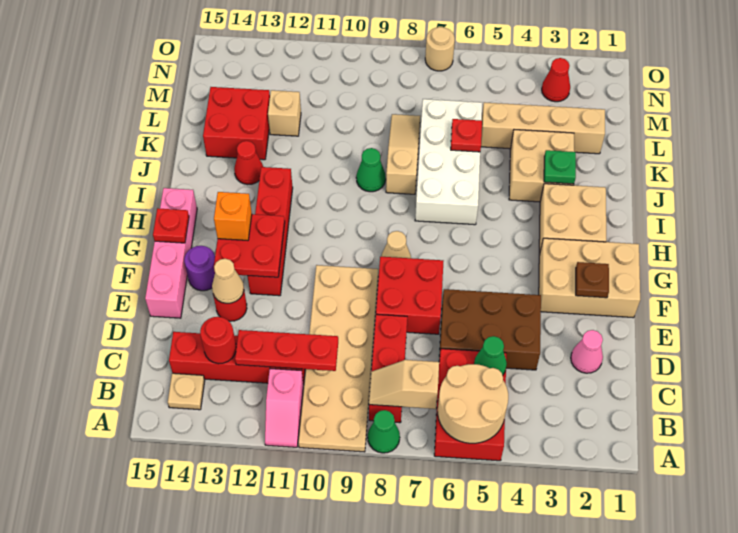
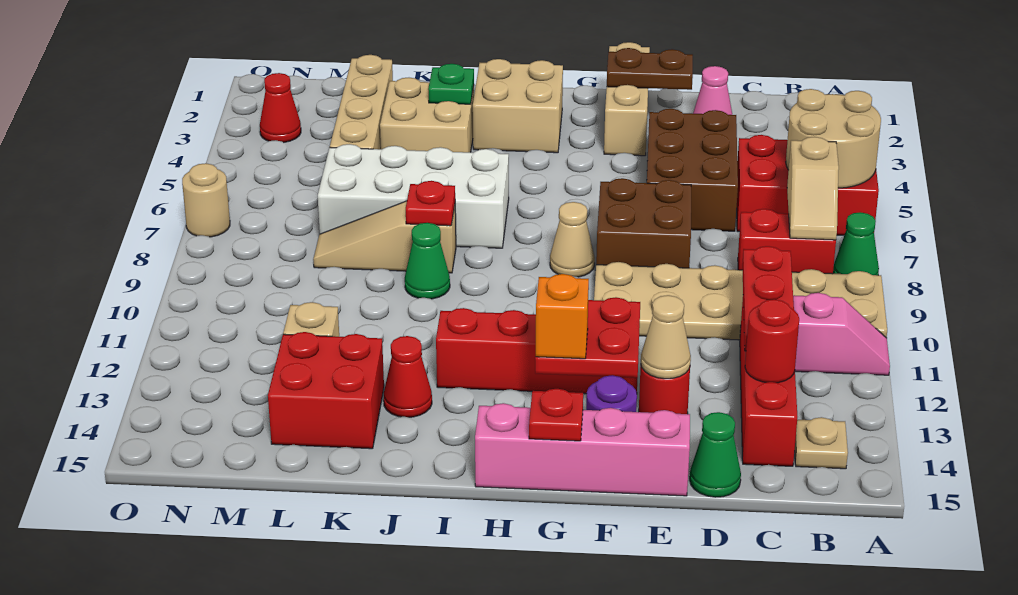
red 1x3 brick [369,314,407,423] -> red 1x2 brick [738,209,836,274]
green 1x1 cone [474,336,507,375] -> green 1x1 cone moved to [690,412,741,497]
red 2x2 brick [376,257,443,334] -> brown 2x2 brick [596,178,691,268]
tan 2x3 brick [539,238,640,318] -> tan 1x3 brick [604,42,650,156]
brown 1x1 plate [576,262,609,298] -> brown 1x2 plate [607,48,693,90]
red 1x1 plate [451,119,482,152] -> red 1x1 plate moved to [406,181,455,226]

